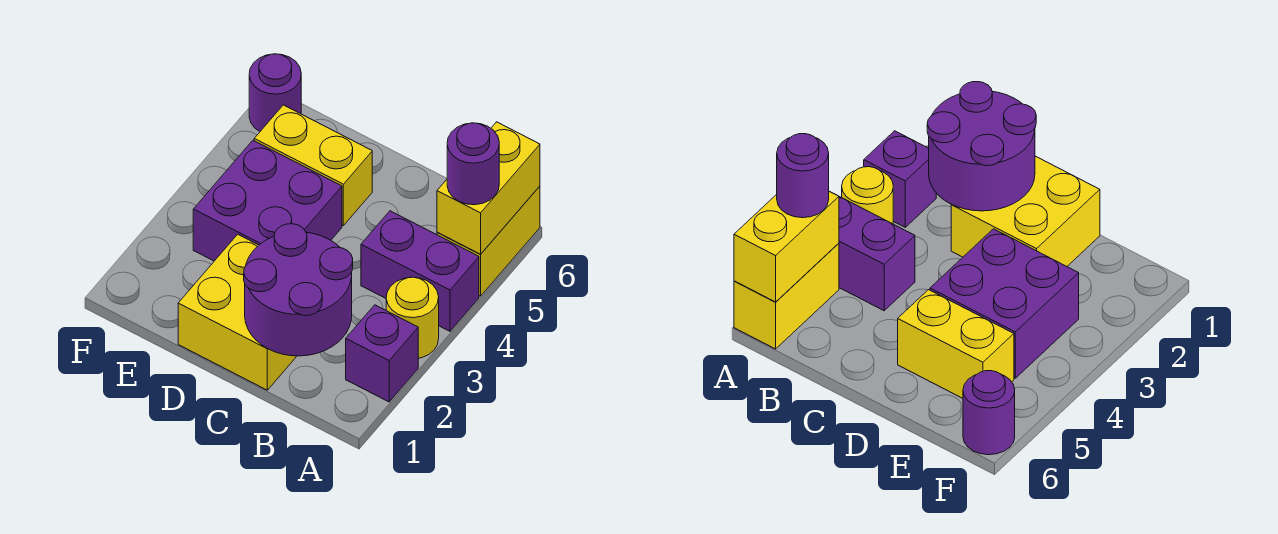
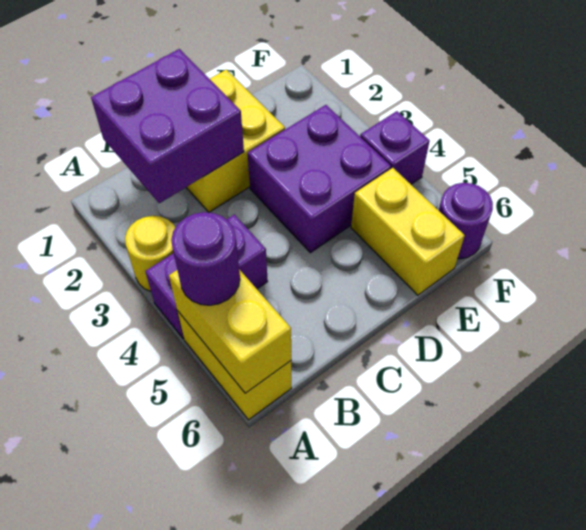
purple 1x1 brick [346,305,418,402] -> purple 1x1 brick moved to [360,111,430,184]
purple 2x2 round brick [244,224,353,356] -> purple 2x2 brick [91,49,244,203]
yellow 1x2 brick [254,105,372,225] -> yellow 1x2 brick turned to [351,168,465,295]

